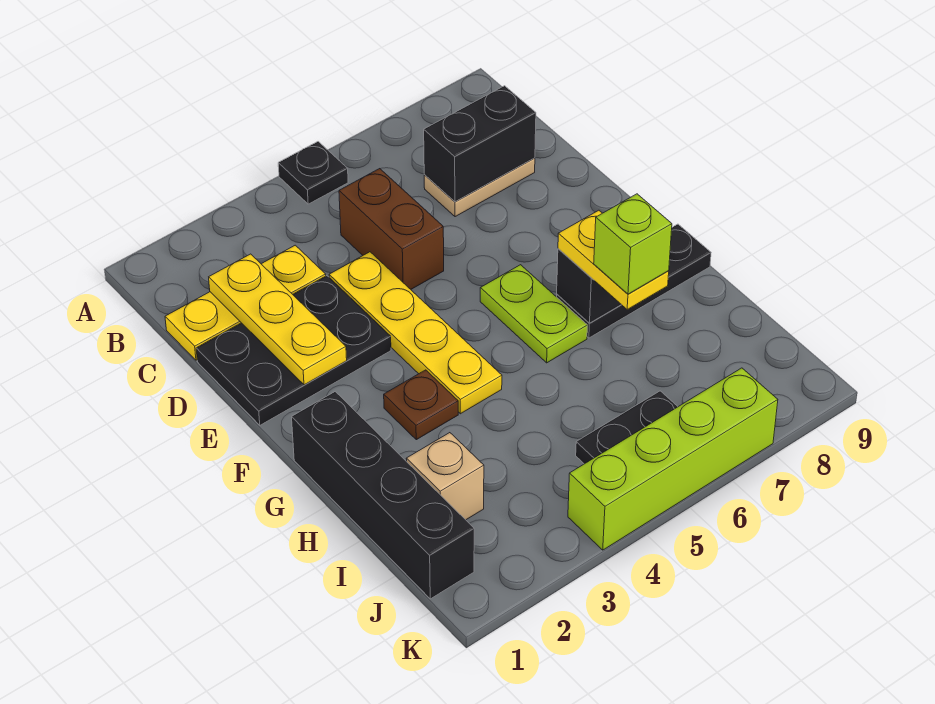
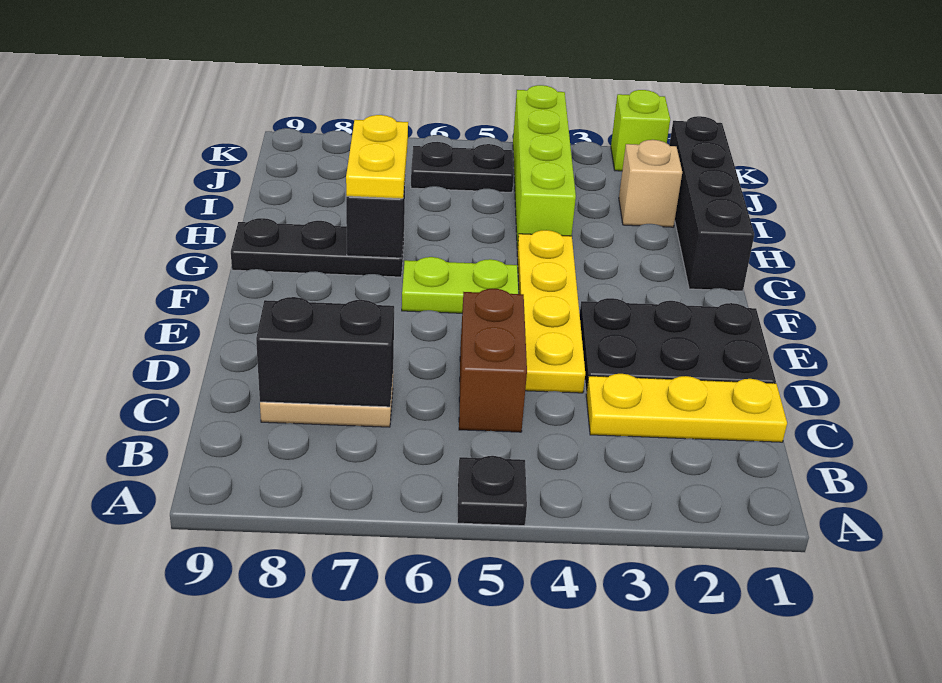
yellow 1x3 plate [209,254,347,385] -> none
lime 1x2 plate [480,265,587,363] -> lime 1x2 plate turned to [402,257,518,313]
brown 1x1 plate [384,370,458,440] -> none
lime 1x1 brick [594,194,672,294] -> lime 1x1 brick moved to [611,90,670,171]
lime 1x4 brick [568,368,778,550] -> lime 1x4 brick turned to [513,85,576,249]

